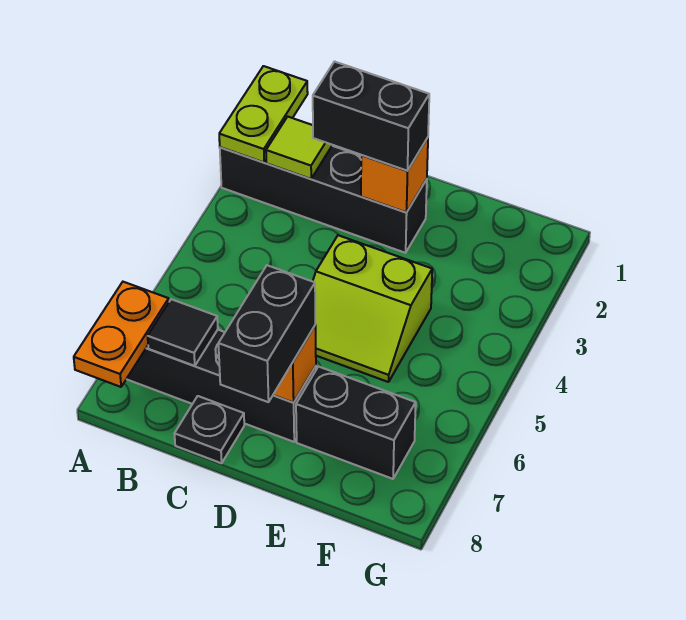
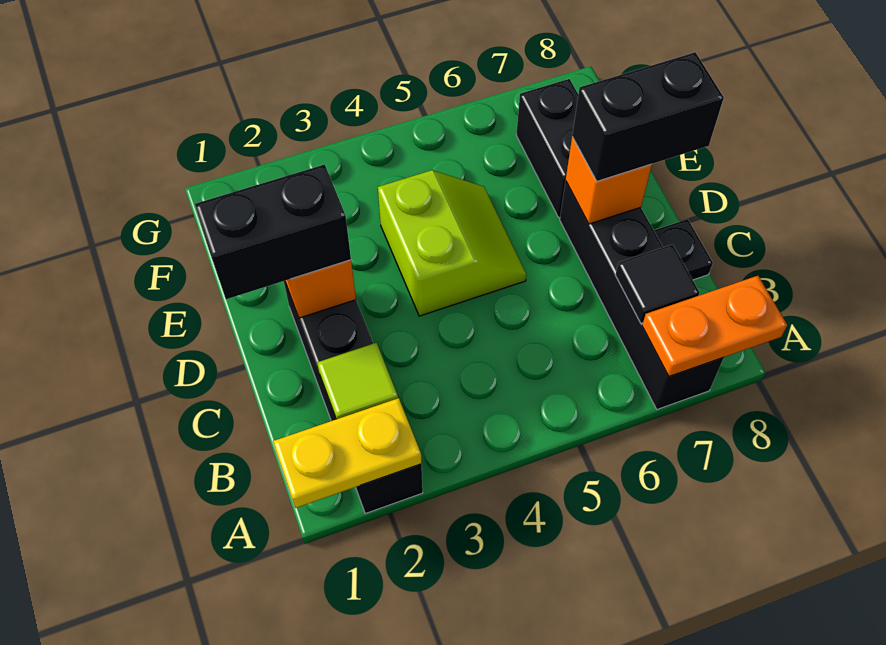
lime 1x2 plate [219,66,308,162] -> yellow 1x2 plate [273,398,422,508]
black 1x2 brick [313,62,429,171] -> black 1x2 brick turned to [195,165,351,299]

